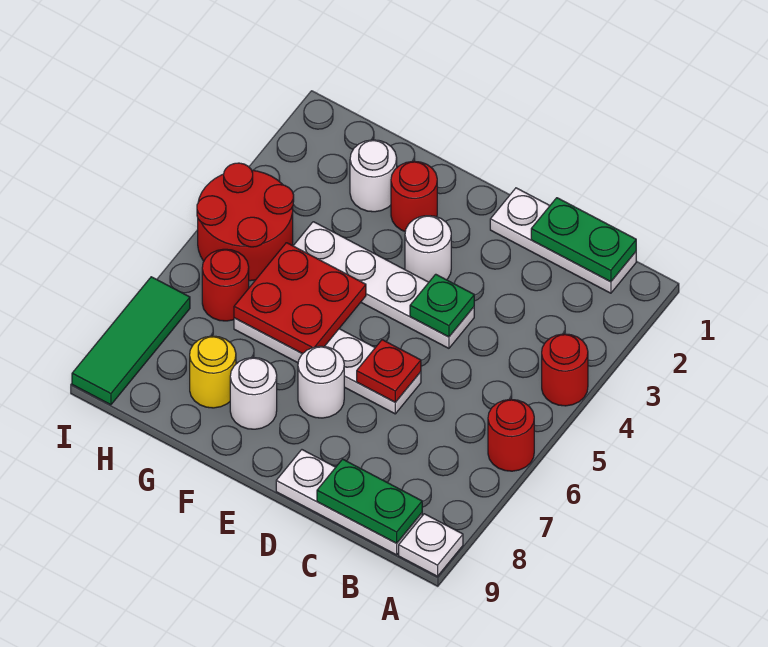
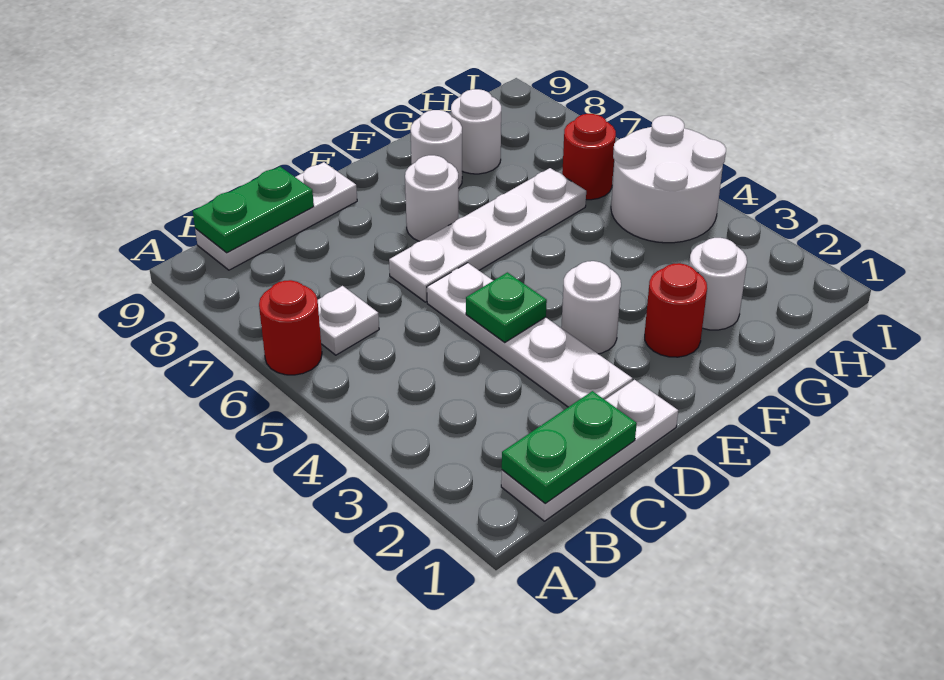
red 1x1 round brick [542,334,588,406] -> none
white 1x1 plate [399,514,463,576] -> white 1x1 plate moved to [318,286,379,355]
white 1x4 plate [293,222,474,348] -> white 1x4 plate turned to [427,263,632,407]
red 1x1 plate [357,340,421,402] -> none
red 2x2 plate [234,243,366,354] -> none
yellow 1x1 round brick [190,336,236,408] -> white 1x1 round brick [451,89,501,174]
red 2x2 round brick [197,163,294,281] -> white 2x2 round brick [611,116,726,243]
green 1x3 tile [72,277,190,405] -> none

